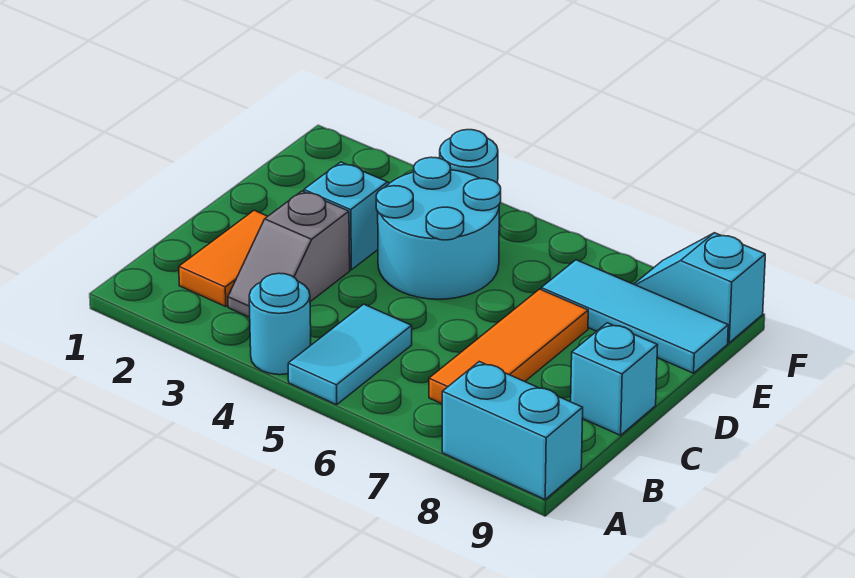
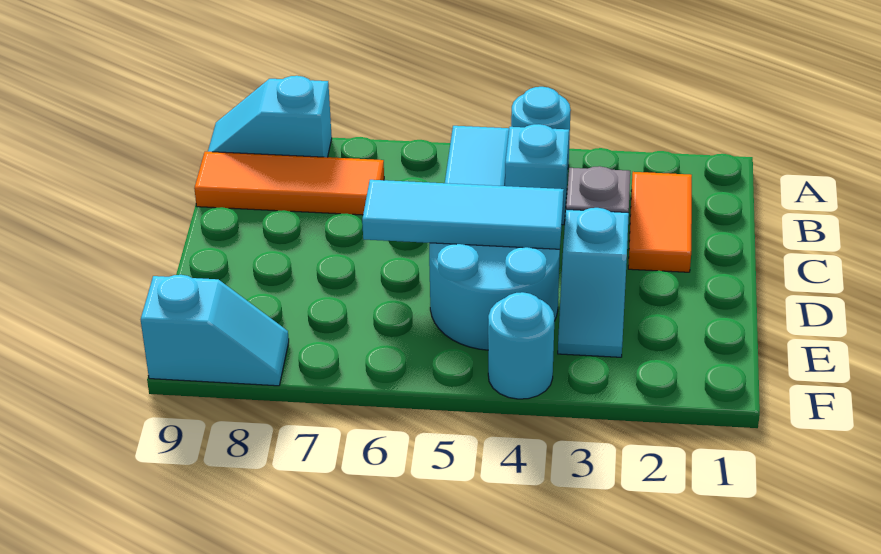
cyan 1x2 brick [442,362,583,499] -> cyan 1x2 slope [208,76,332,157]
orange 1x3 tile [429,289,588,404] -> orange 1x3 tile turned to [194,152,384,215]
cyan 1x1 brick [571,323,658,435] -> cyan 1x1 brick moved to [505,124,569,225]
cyan 1x3 tile [541,260,728,373] -> cyan 1x3 tile moved to [362,180,564,249]

